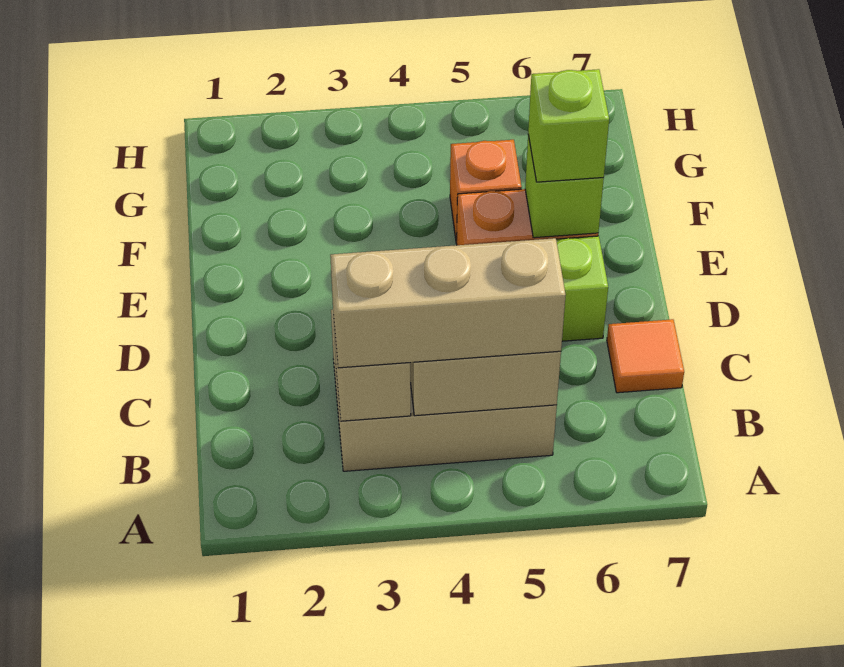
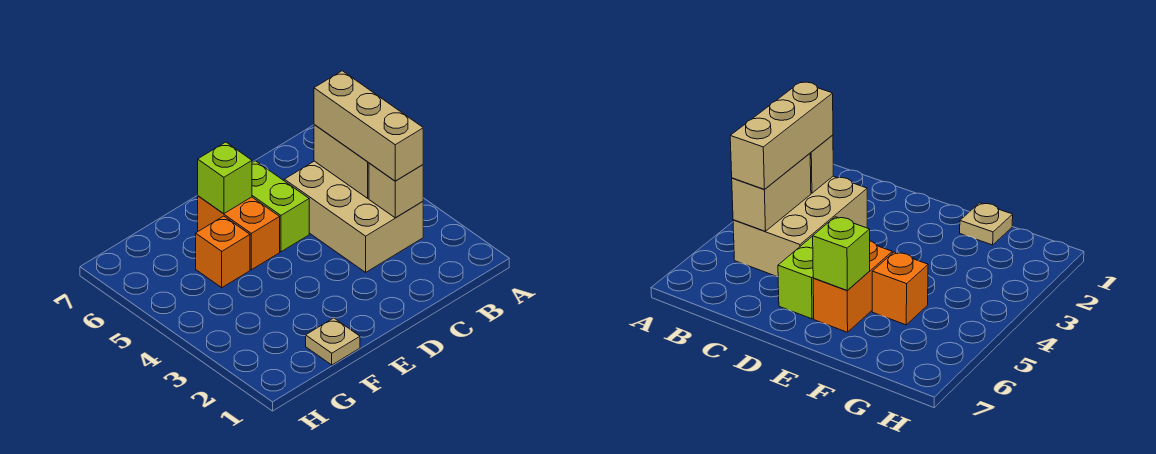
orange 1x1 tile [607,319,684,393] -> none
lime 1x1 brick [528,69,609,182] -> none
none -> tan 1x1 plate [306,318,360,365]

